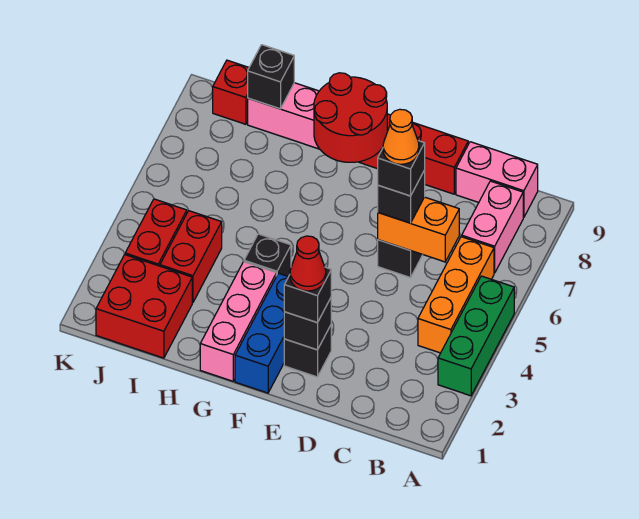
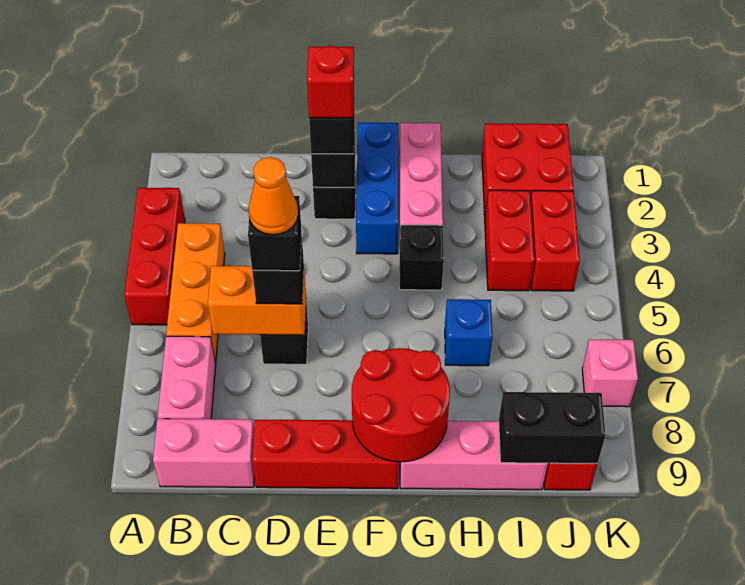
green 1x3 brick [438,276,514,396] -> red 1x3 brick [124,188,185,325]
red 1x1 cone [290,236,326,291] -> red 1x1 brick [307,46,354,118]
none -> blue 1x1 brick [445,299,493,366]
black 1x1 brick [248,45,294,109] -> black 1x2 brick [499,392,606,463]
none -> pink 1x1 brick [582,339,638,407]

